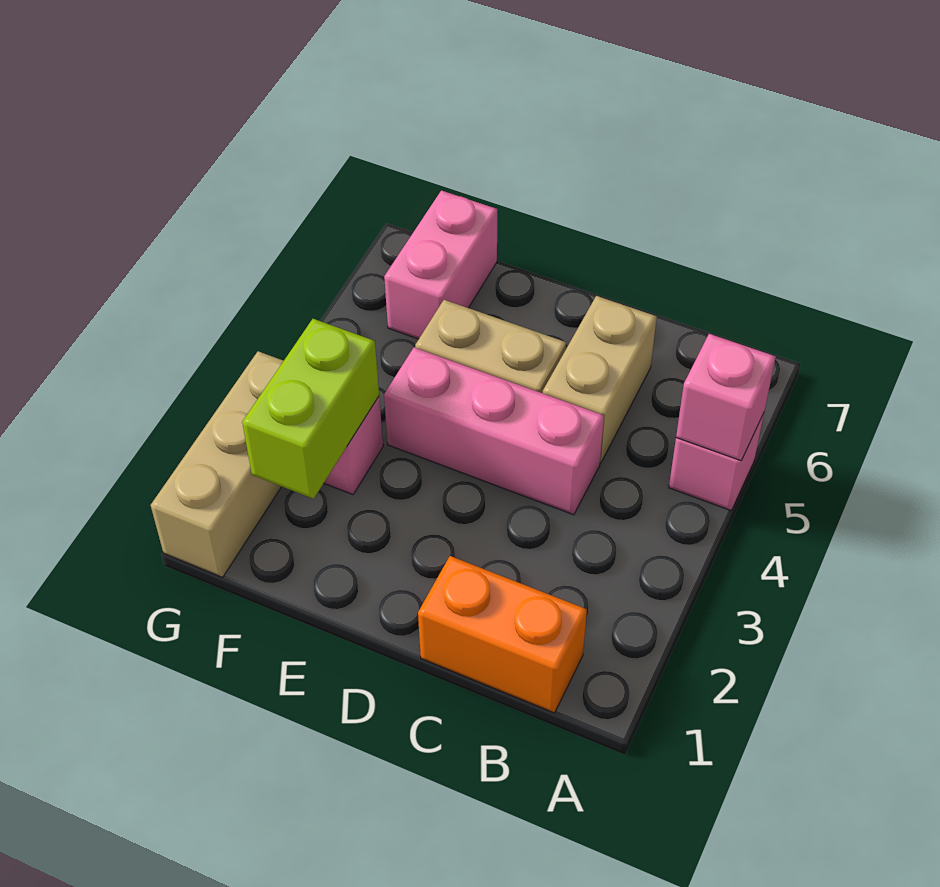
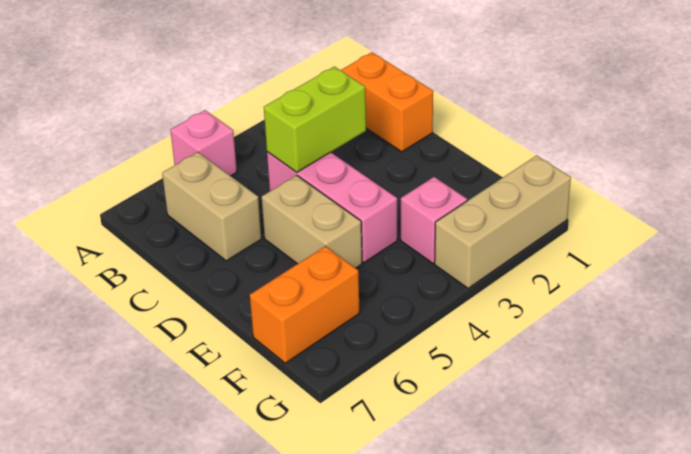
pink 1x1 brick [676,334,776,461] -> none
tan 1x2 brick [543,296,657,463] -> tan 1x2 brick turned to [162,152,261,261]
lime 1x2 brick [242,319,379,499] -> lime 1x2 brick moved to [264,67,366,172]
pink 1x2 brick [384,190,497,339] -> orange 1x2 brick [250,246,360,363]

